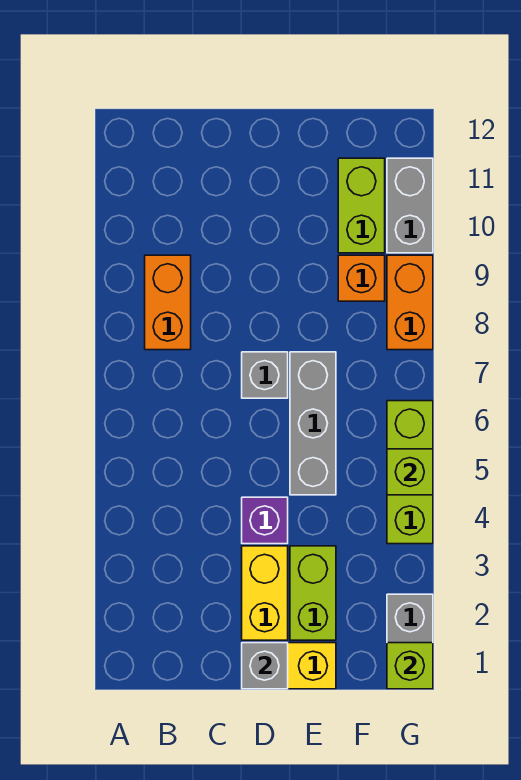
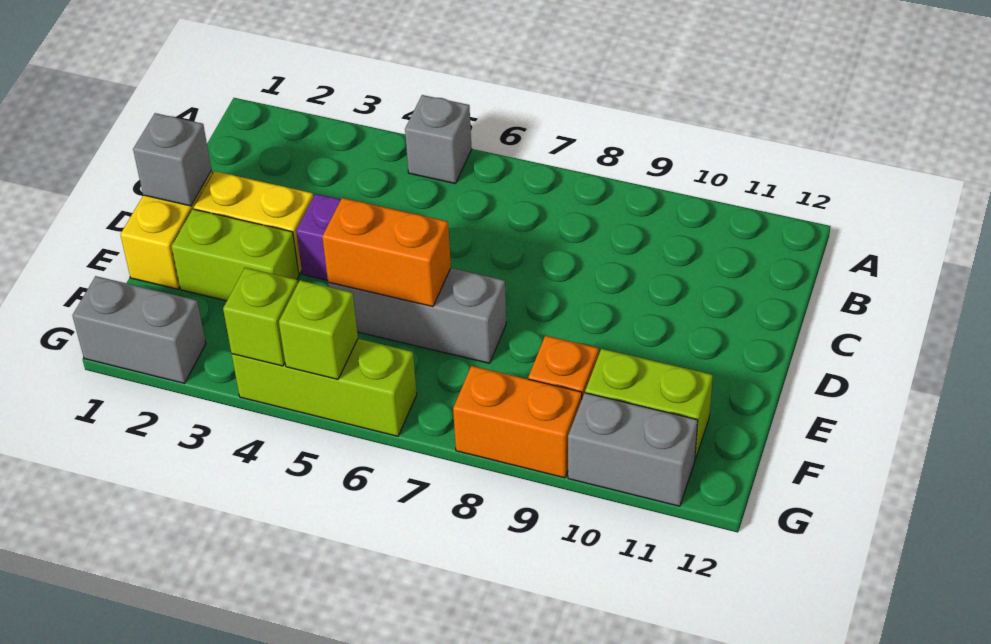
orange 1x2 brick [145,255,191,350] -> orange 1x2 brick moved to [322,198,451,307]
grey 1x1 brick [242,352,288,398] -> grey 1x1 brick moved to [405,95,472,184]
lime 1x1 brick [387,643,433,689] -> lime 1x1 brick moved to [223,268,298,366]

